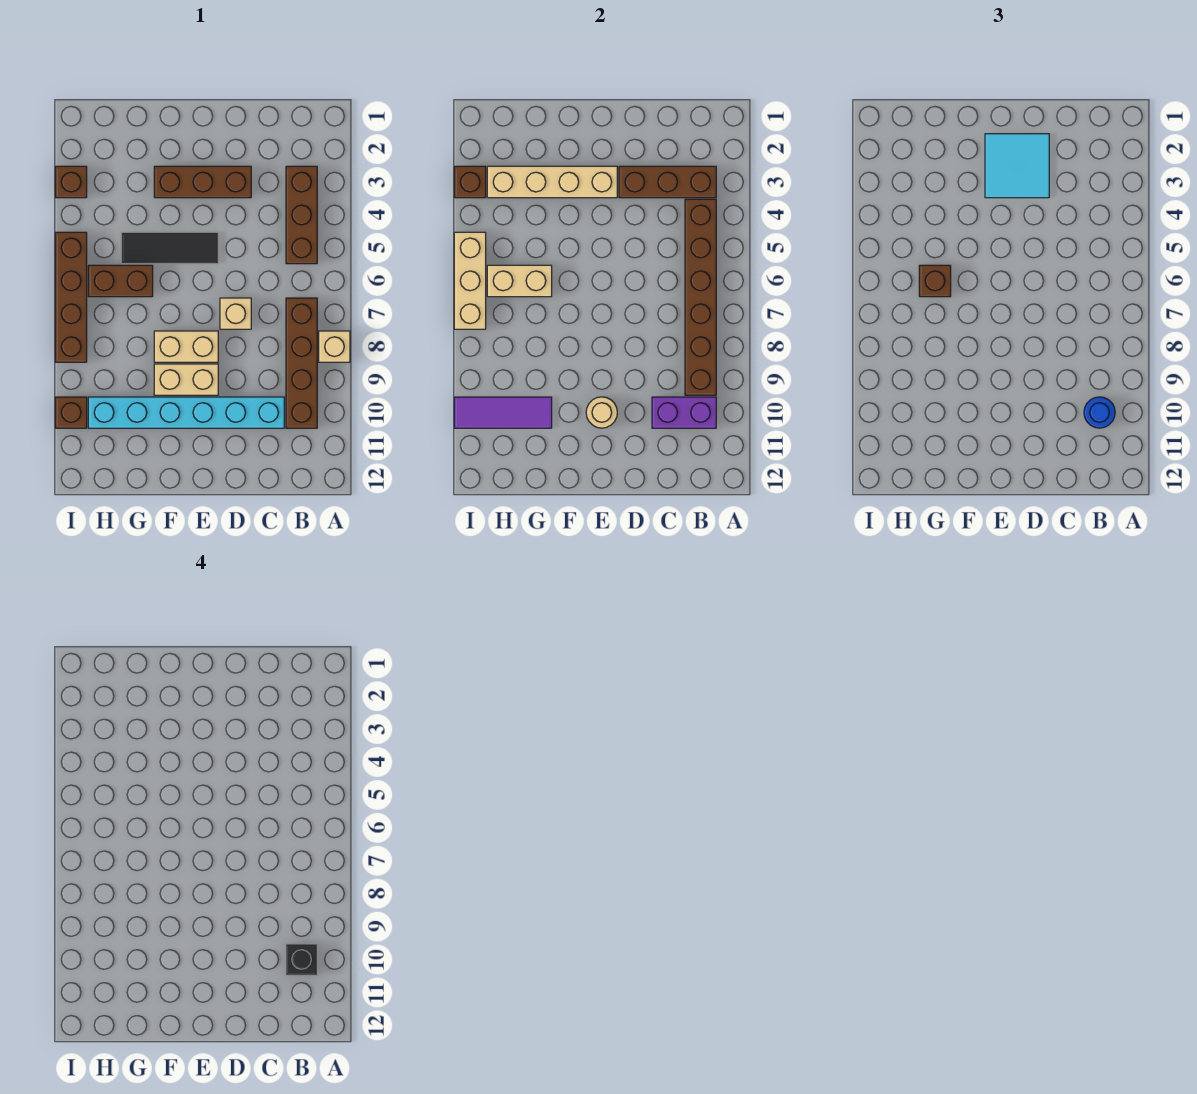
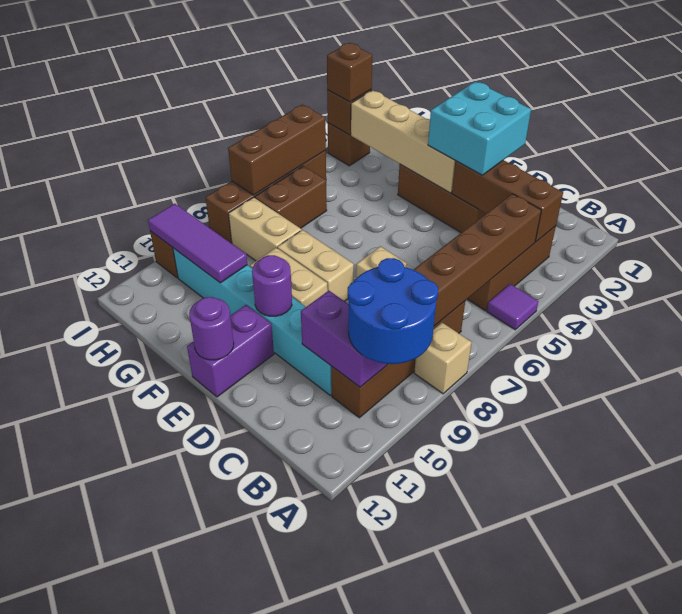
none -> purple 1x1 tile [487,284,538,330]
blue 1x1 round brick [1084,397,1115,428] -> blue 2x2 round brick [348,258,438,364]
black 1x1 brick [286,944,317,975] -> none
cyan 2x2 tile [985,134,1049,198] -> cyan 2x2 brick [428,81,531,175]
black 1x3 tile [121,232,218,264] -> none
tan 1x1 round brick [586,397,617,428] -> purple 1x1 round brick [252,255,292,316]
none -> purple 1x2 brick [187,305,274,397]
none -> purple 1x1 round brick [189,297,234,360]
brown 1x2 brick [88,265,153,297] -> brown 1x2 brick turned to [255,166,327,228]
tan 1x2 brick [487,265,552,297] -> tan 1x2 brick moved to [229,197,301,261]
brown 1x1 brick [919,265,951,297] -> brown 1x1 brick moved to [327,43,373,102]
tan 1x3 brick [454,232,486,329] -> brown 1x3 brick [228,104,326,195]

